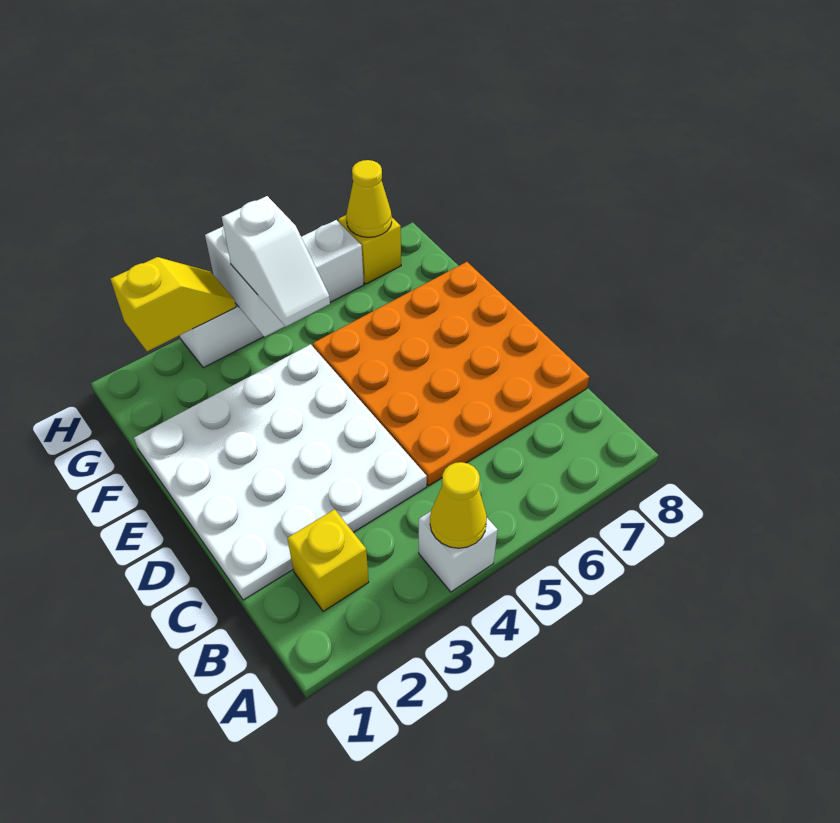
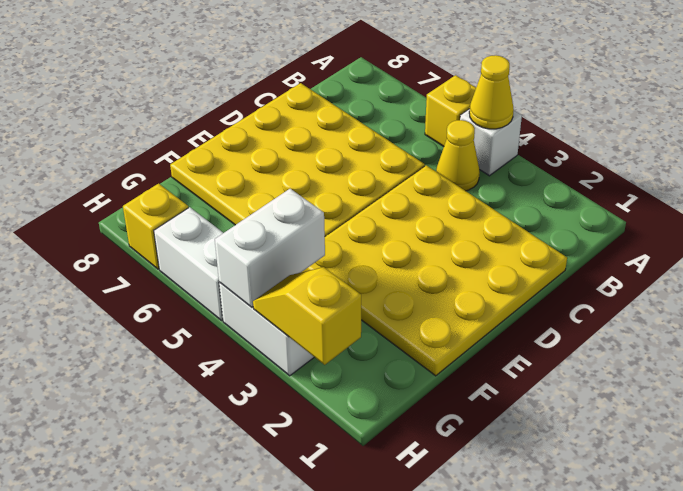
yellow 1x1 brick [287,509,369,611] -> yellow 1x1 brick moved to [425,75,476,146]
white 4x4 plate [134,344,427,600] -> yellow 4x4 plate [302,165,567,376]
orange 4x4 plate [313,262,589,486] -> yellow 4x4 plate [170,83,425,236]
white 1x2 slope [222,196,330,326] -> none
yellow 1x1 cone [346,160,392,237] -> yellow 1x1 cone moved to [436,120,480,191]

